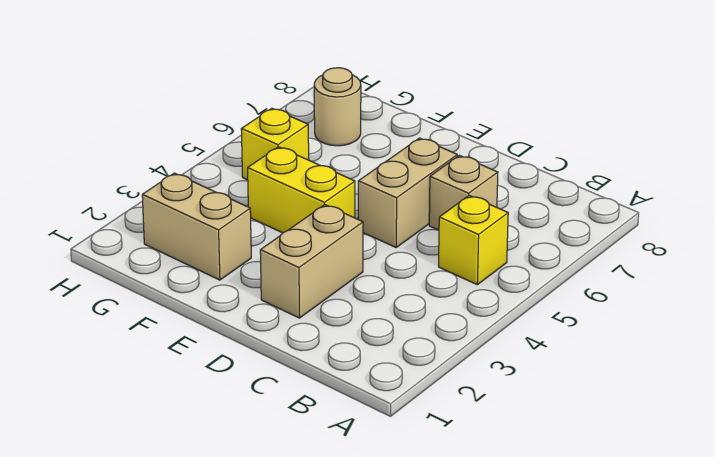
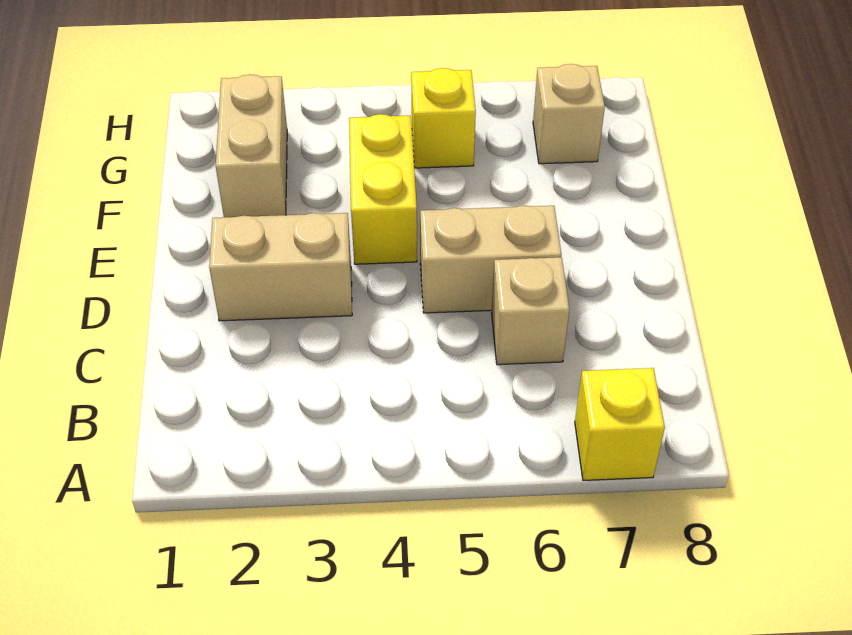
yellow 1x1 brick [439,196,508,285] -> yellow 1x1 brick moved to [575,368,665,480]
tan 1x1 round brick [314,68,361,146] -> tan 1x1 brick [533,64,605,164]

